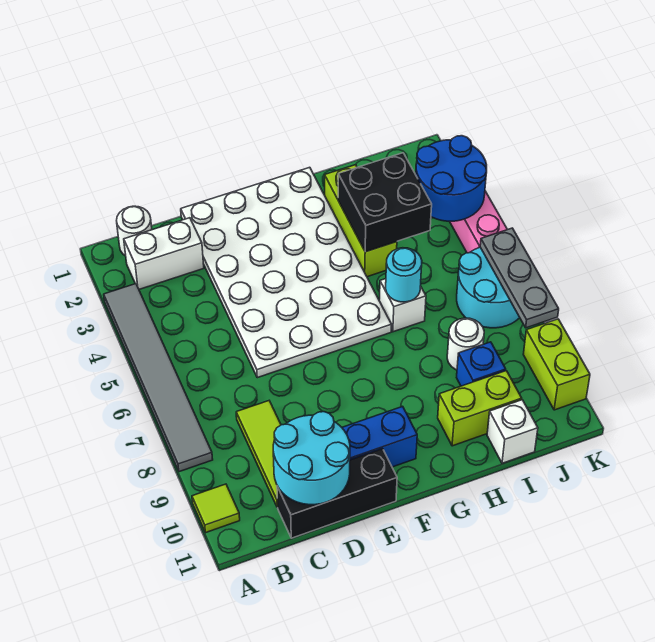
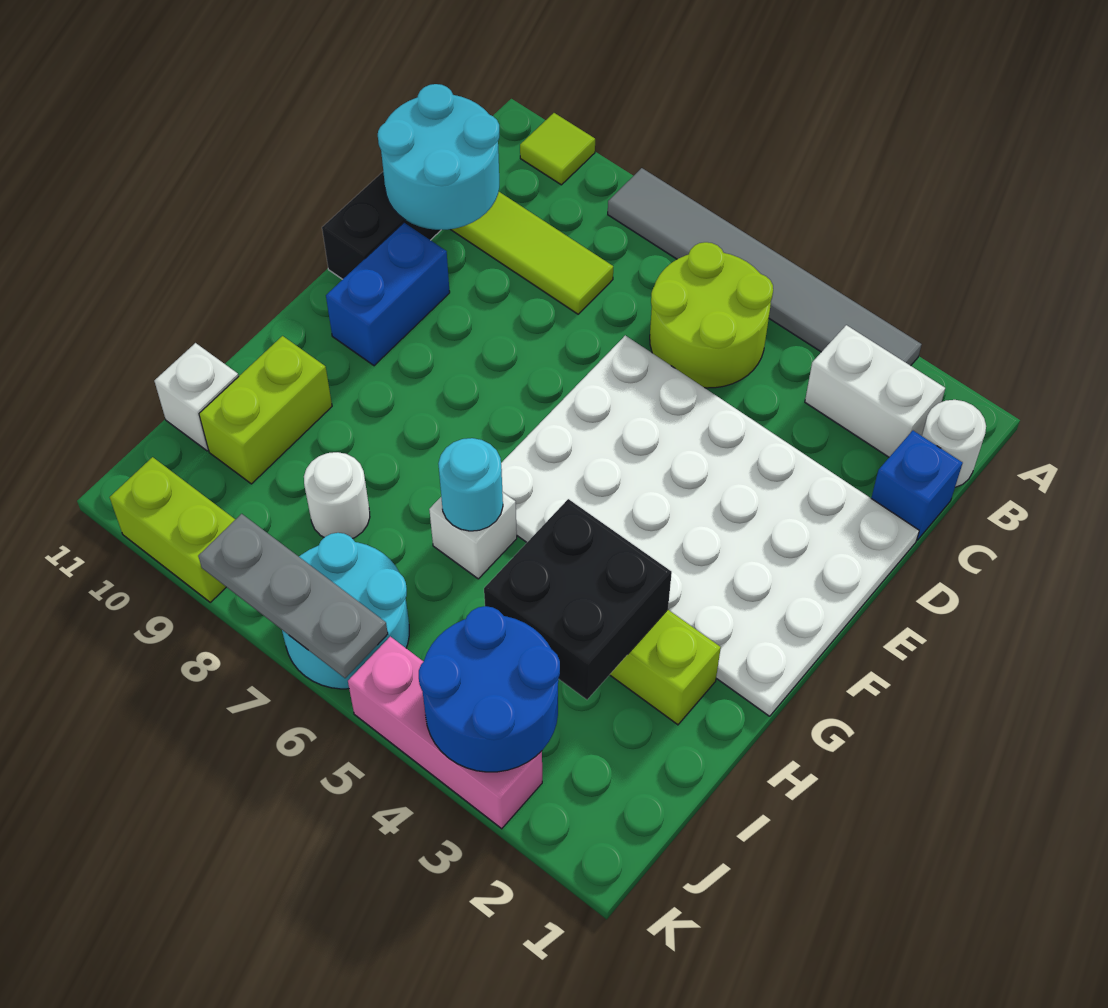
white 1x2 brick [124,218,204,289] -> white 1x2 brick turned to [805,325,945,457]
none -> lime 2x2 round brick [650,242,773,388]
blue 1x1 brick [457,342,506,386] -> blue 1x1 brick moved to [871,431,963,540]

